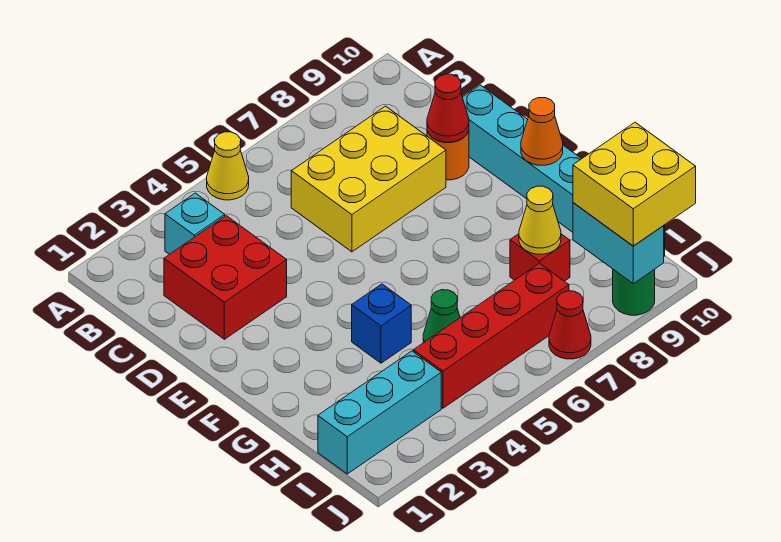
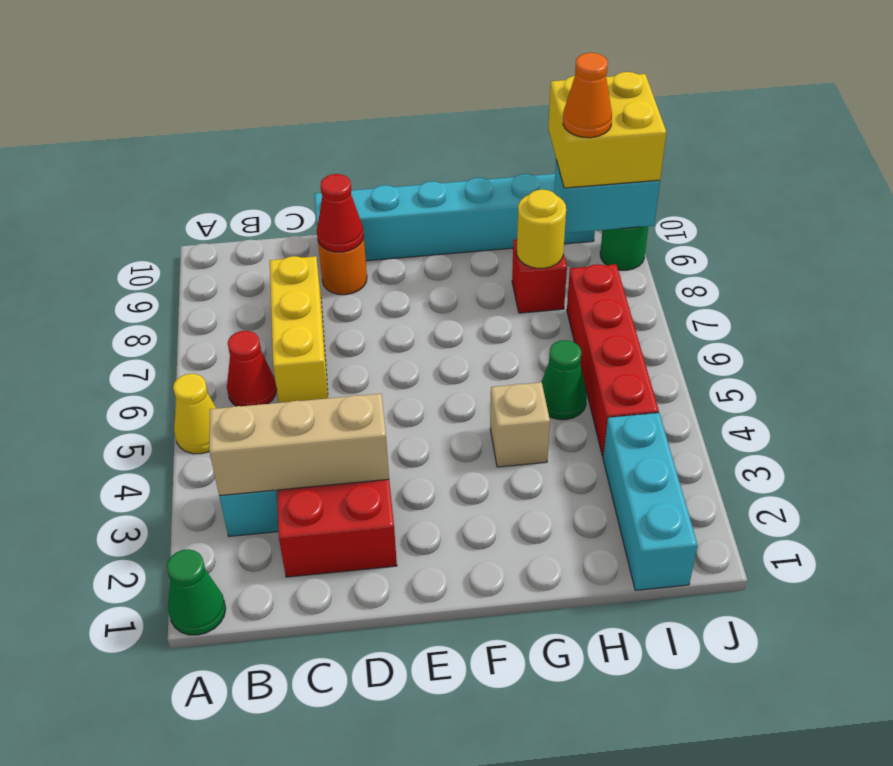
none -> green 1x1 cone [167,549,226,635]
none -> tan 1x3 brick [209,394,389,496]
yellow 2x3 brick [291,106,446,252] -> yellow 1x3 brick [270,256,328,403]
orange 1x1 cone [521,98,563,165] -> orange 1x1 cone moved to [563,53,612,138]
blue 1x1 brick [352,284,411,363] -> tan 1x1 brick [490,382,550,467]
yellow 1x1 cone [519,186,561,254] -> yellow 1x1 round brick [517,190,566,268]
red 1x1 cone [549,291,591,359] -> red 1x1 cone moved to [227,331,277,406]

